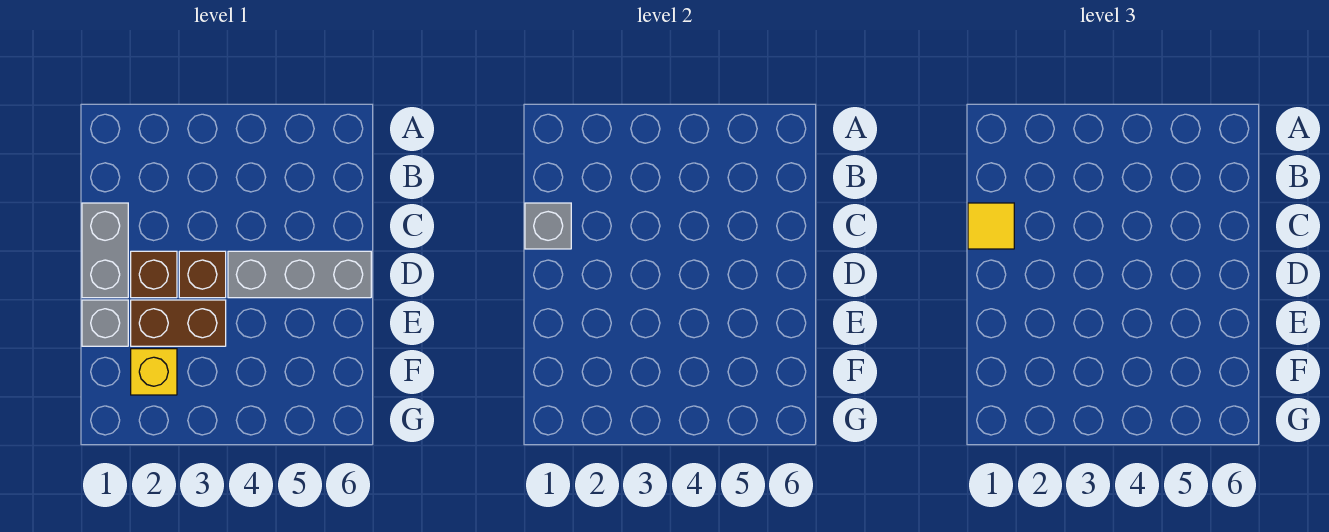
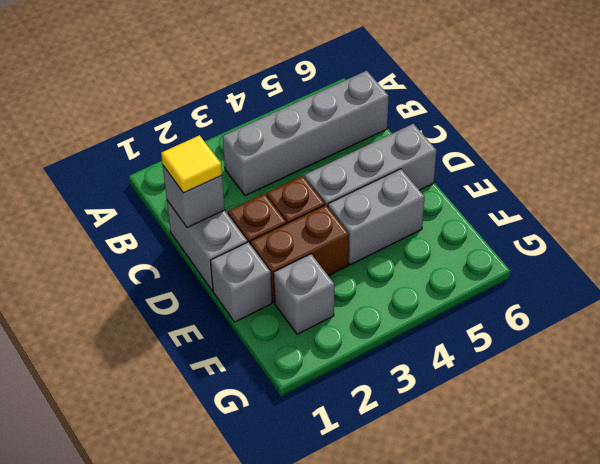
none -> grey 1x4 brick [222,71,389,196]
none -> grey 1x2 brick [328,169,425,265]
yellow 1x1 brick [131,349,177,395] -> grey 1x1 brick [274,254,334,334]

